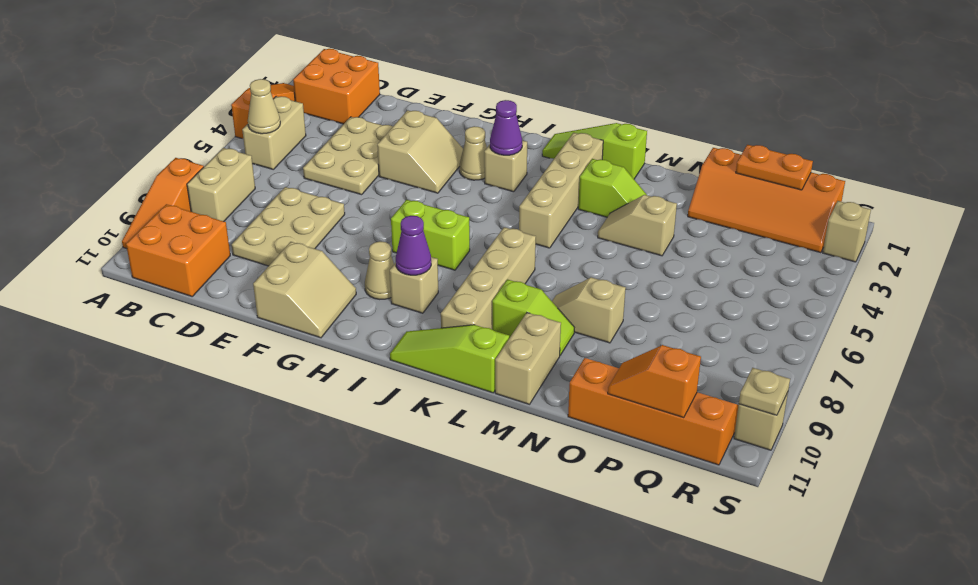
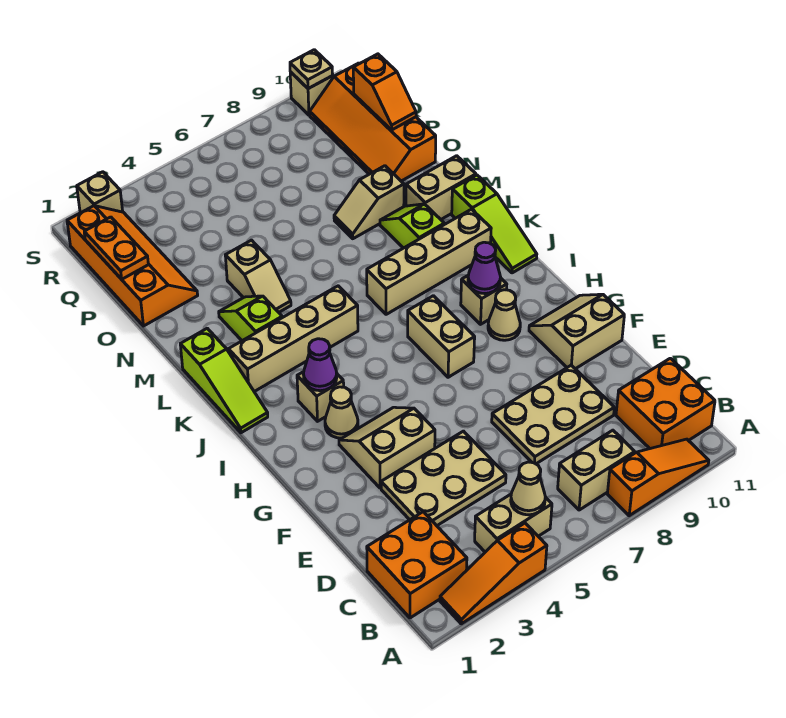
lime 1x2 brick [391,200,470,270] -> tan 1x2 brick [408,296,475,377]
tan 1x2 slope [552,277,626,343] -> tan 1x2 slope turned to [334,166,404,239]

